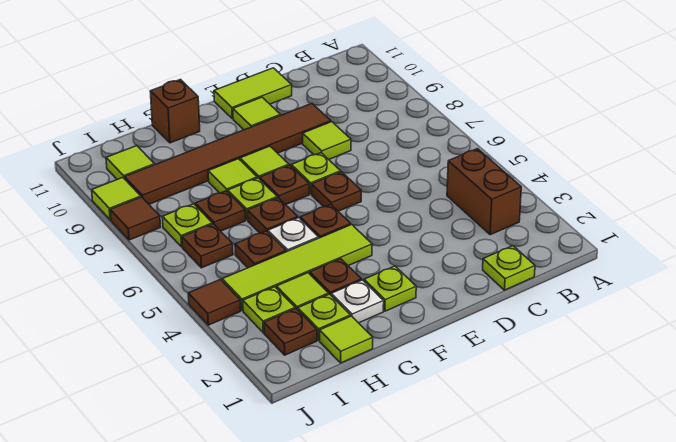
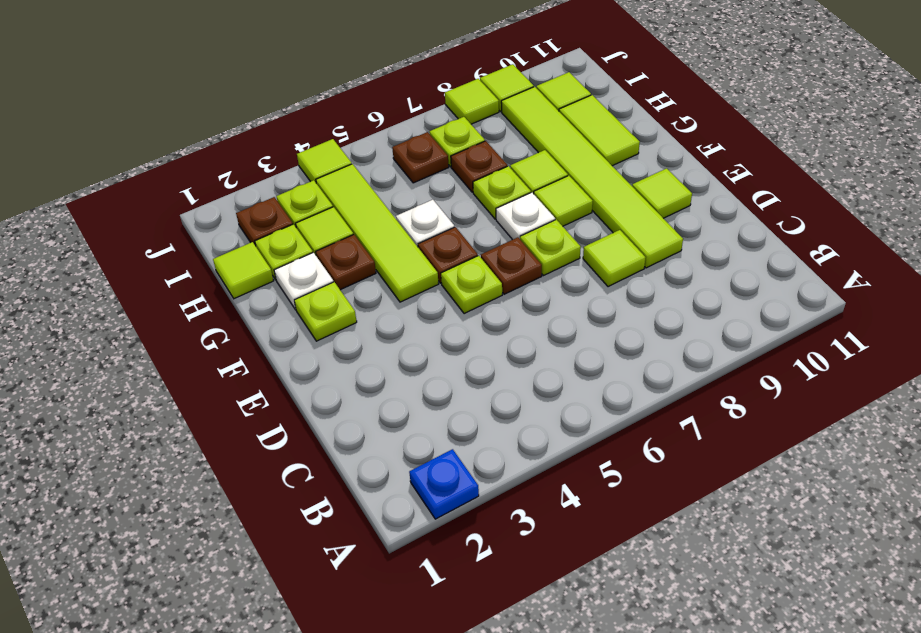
none -> blue 1x1 plate [409,449,479,519]
brown 1x2 brick [447,149,521,235] -> none
lime 1x1 plate [483,246,535,290] -> lime 1x1 plate moved to [441,256,502,314]
brown 1x6 tile [125,104,331,204] -> lime 1x6 tile [501,87,683,268]
lime 1x2 tile [214,68,292,119] -> lime 1x2 tile moved to [559,95,640,166]
brown 1x1 plate [260,165,309,205] -> white 1x1 plate [496,192,555,240]
brown 1x1 plate [248,198,298,233] -> none
brown 1x1 brick [150,80,200,143] -> none
brown 1x1 plate [235,231,286,268] -> none
brown 1x1 tile [188,280,241,325] -> lime 1x1 tile [297,139,352,182]
brown 1x1 tile [110,197,161,240] -> lime 1x1 tile [445,79,499,124]

